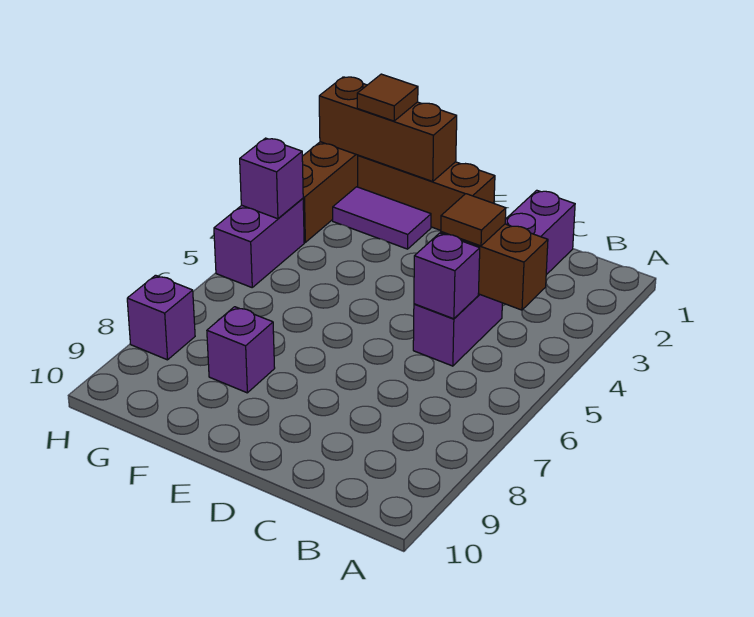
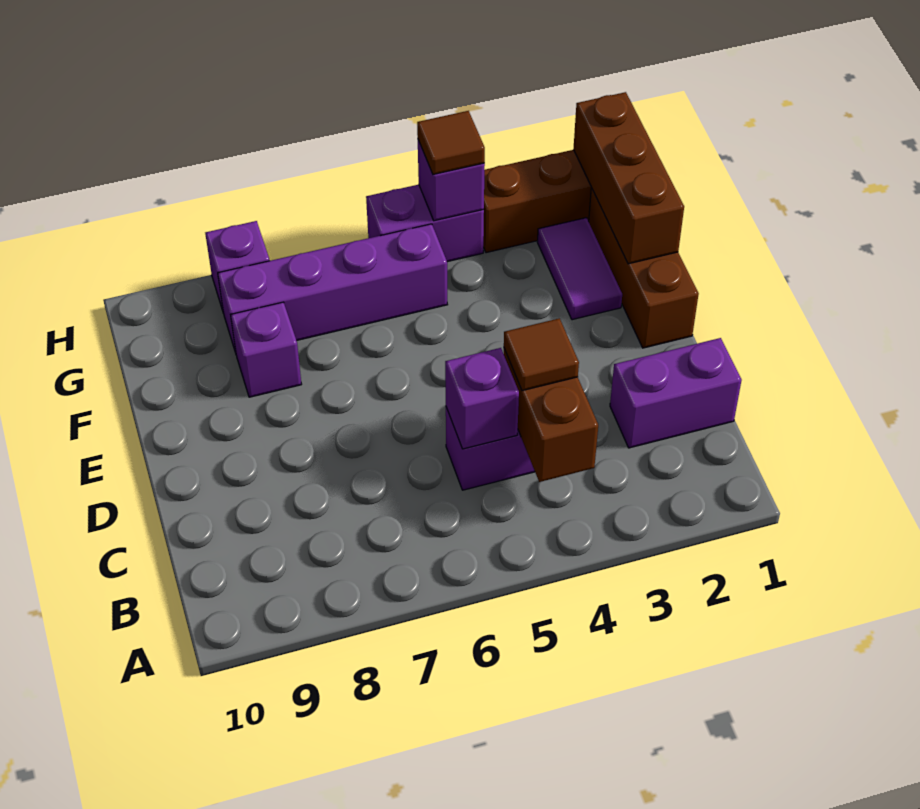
brown 1x1 tile [357,74,418,121] -> brown 1x1 tile moved to [417,111,485,175]
none -> purple 1x4 brick [218,224,448,353]

